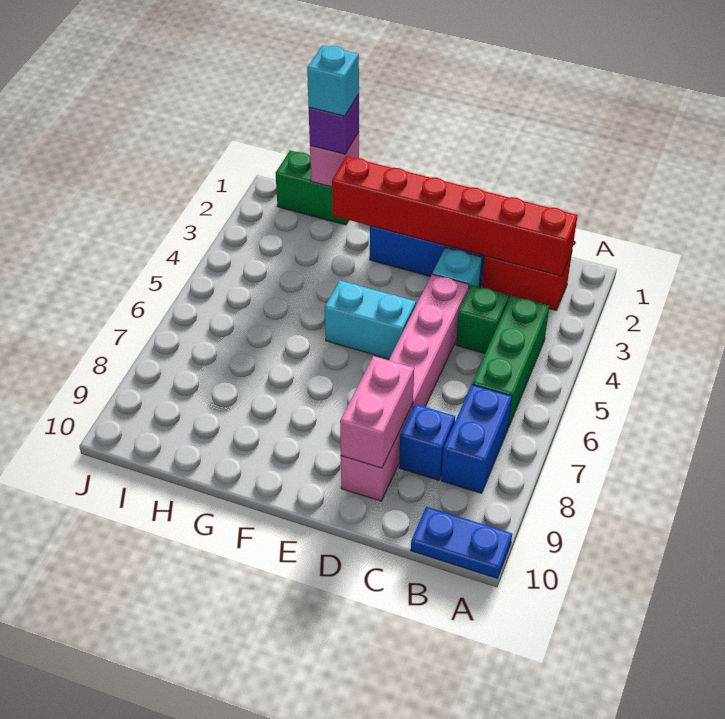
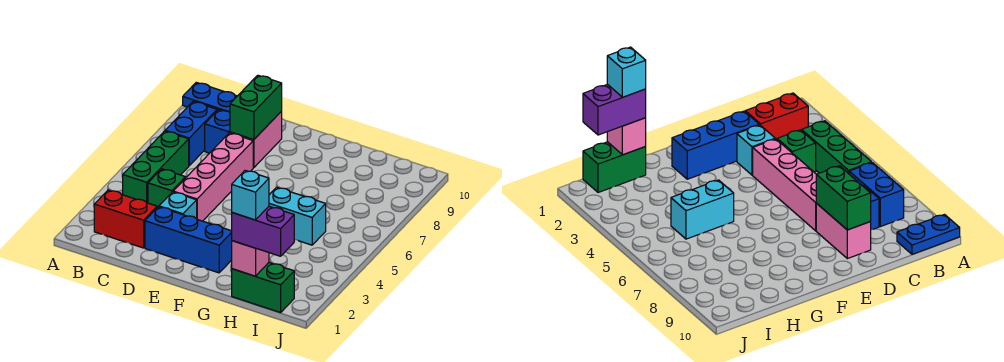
red 1x6 brick [332,156,578,276] -> none
pink 1x2 brick [340,356,414,468] -> green 1x2 brick [230,75,282,140]
cyan 1x2 brick [325,281,416,359] -> cyan 1x2 brick moved to [269,187,326,245]
purple 1x1 brick [309,94,359,154] -> purple 1x2 brick [232,206,294,256]

